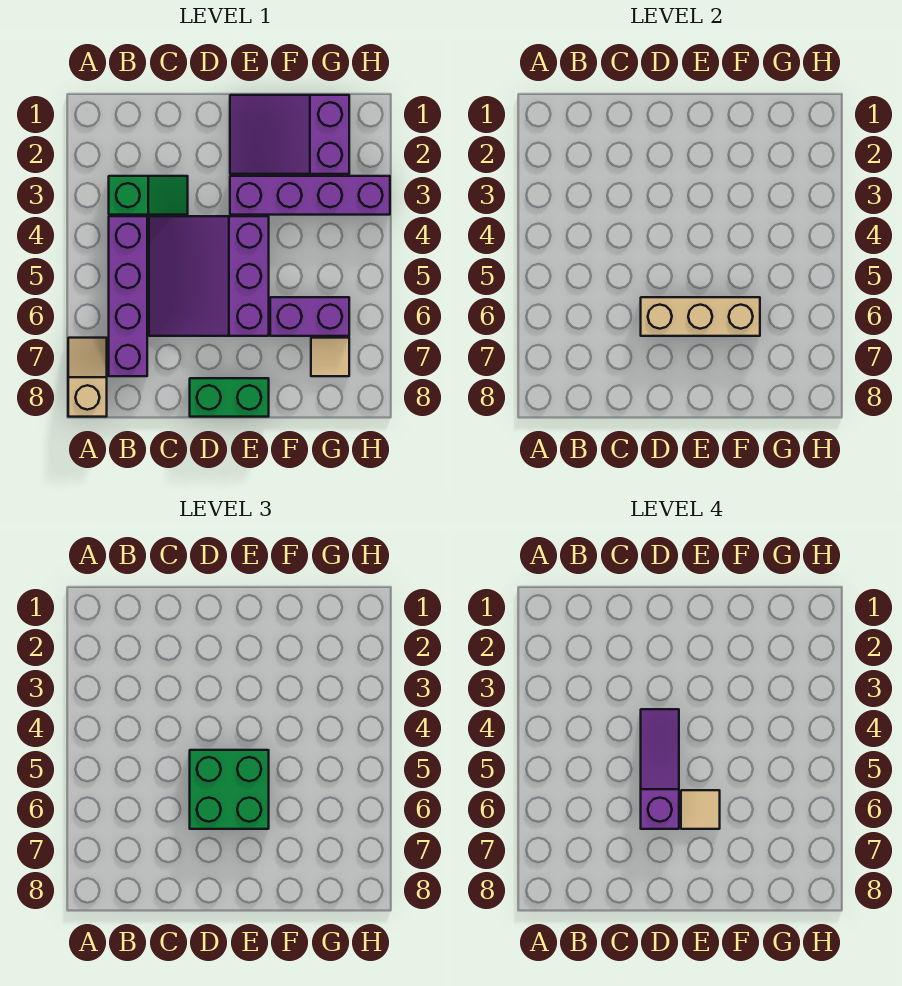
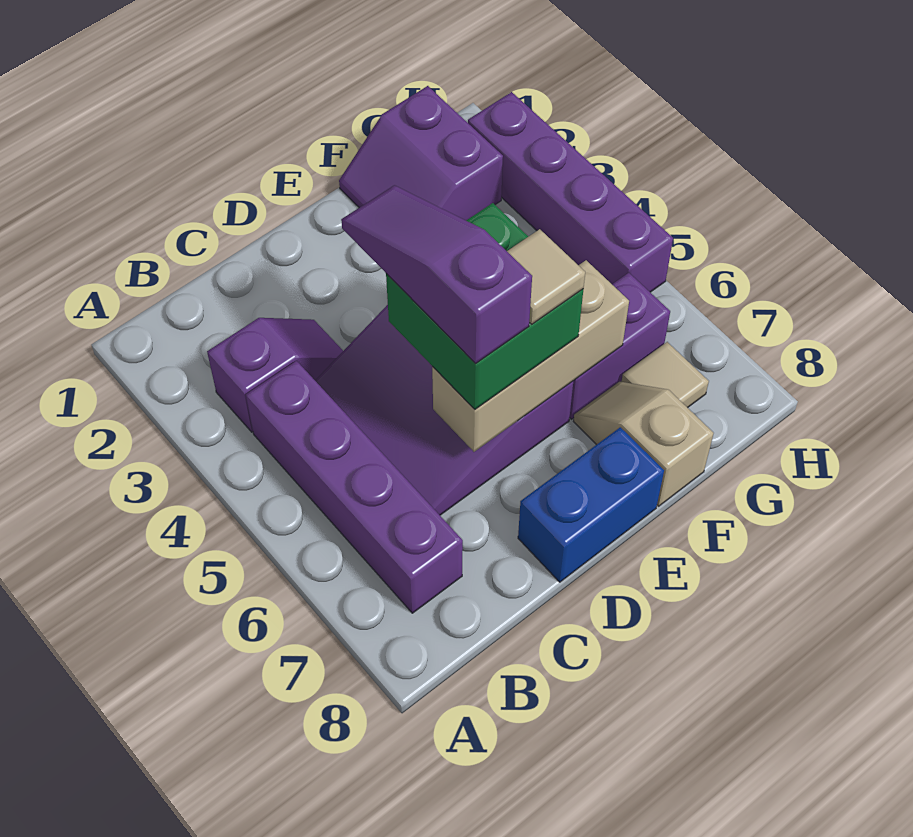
tan 1x2 slope [68,338,107,417] -> tan 1x2 slope moved to [573,382,714,506]
green 1x2 slope [109,176,188,215] -> purple 1x2 slope [207,318,343,432]
green 1x2 brick [190,378,269,417] -> blue 1x2 brick [518,427,664,582]
purple 2x3 slope [230,95,349,174] -> purple 2x2 slope [339,86,503,220]
purple 1x4 brick [230,176,390,215] -> purple 1x4 brick turned to [468,92,673,292]

